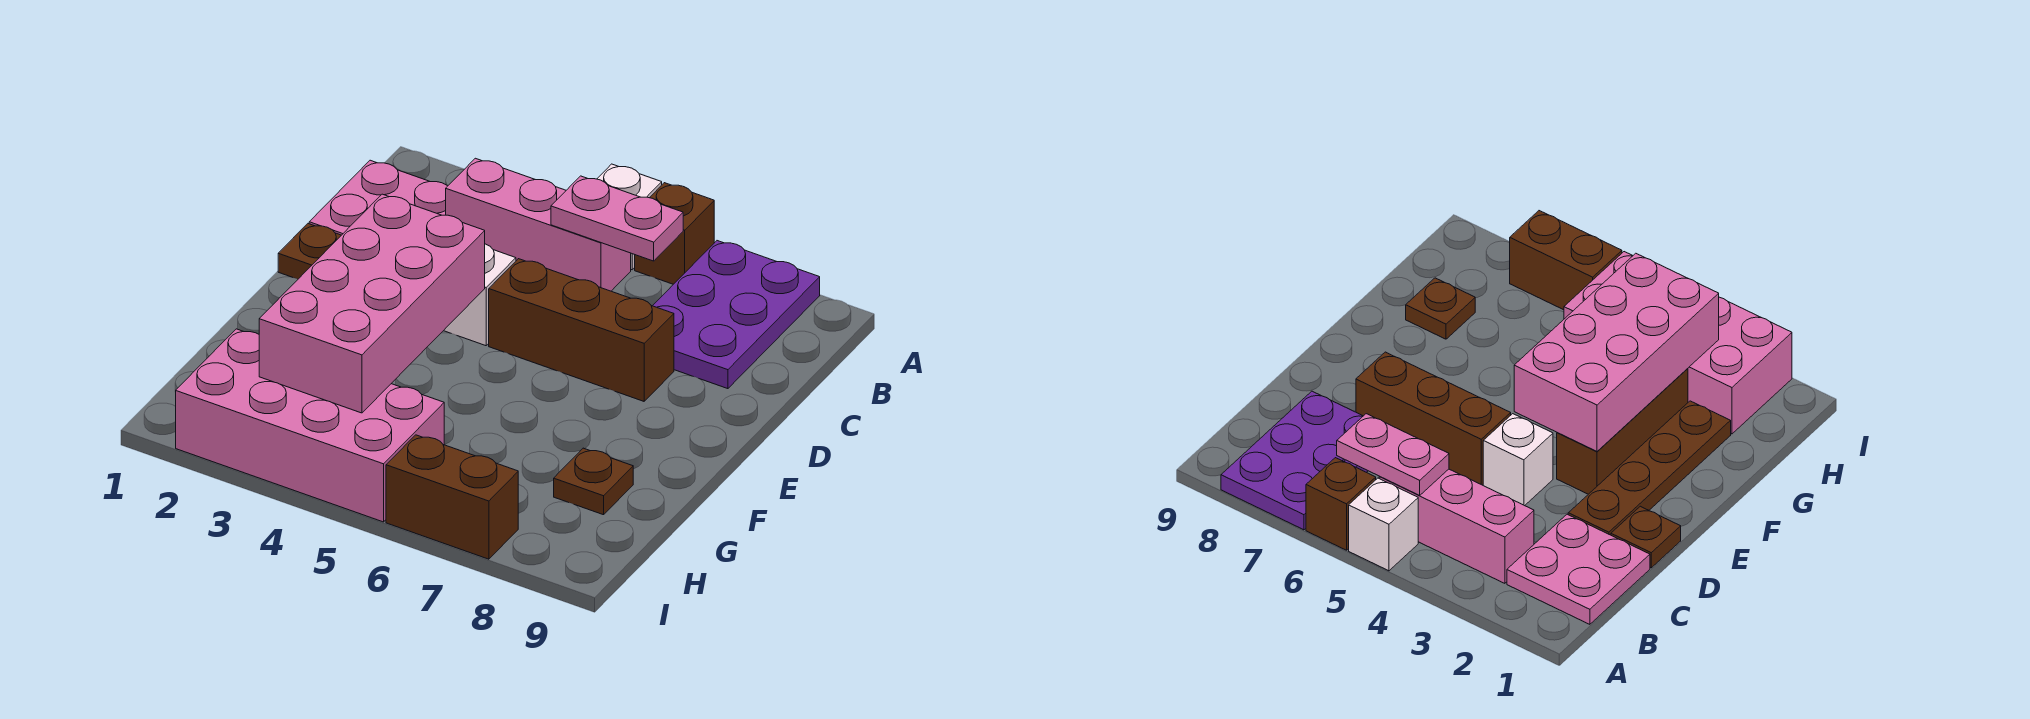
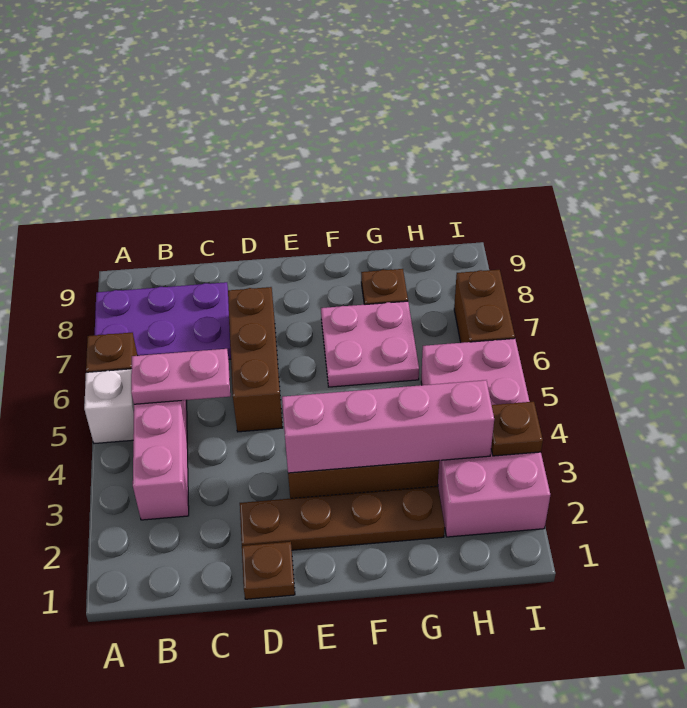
pink 2x2 plate [309,160,447,235] -> pink 2x2 plate moved to [321,301,419,387]
pink 1x2 plate [551,176,683,261] -> pink 1x2 plate turned to [131,349,230,404]
white 1x1 brick [444,244,516,346] -> none
pink 2x4 brick [259,194,485,413] -> pink 1x4 brick [282,380,494,473]
none -> brown 1x1 plate [491,402,543,456]

